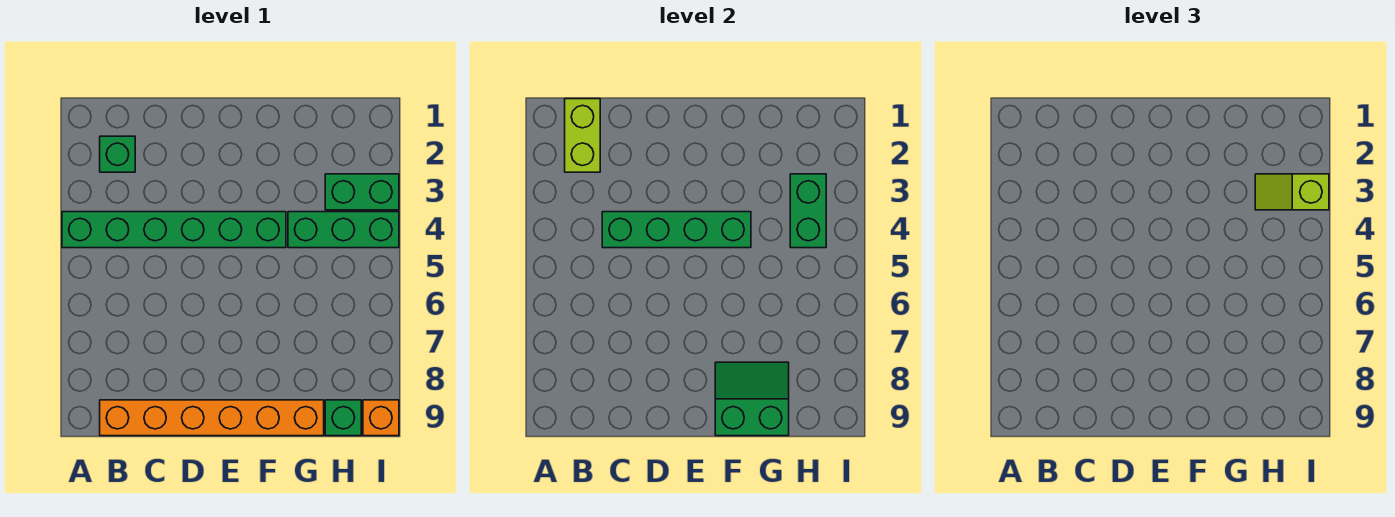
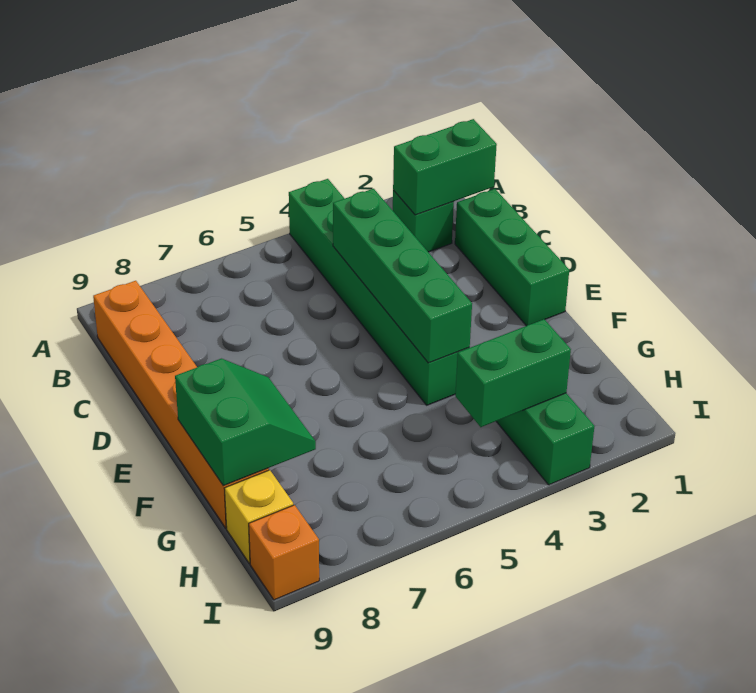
lime 1x2 brick [565,99,600,172] -> green 1x2 brick [393,119,497,215]
green 1x3 brick [288,212,399,248] -> green 1x3 brick moved to [455,189,569,326]
lime 1x2 slope [1255,174,1329,210] -> none
green 1x1 brick [325,400,361,436] -> yellow 1x1 brick [224,470,293,563]

